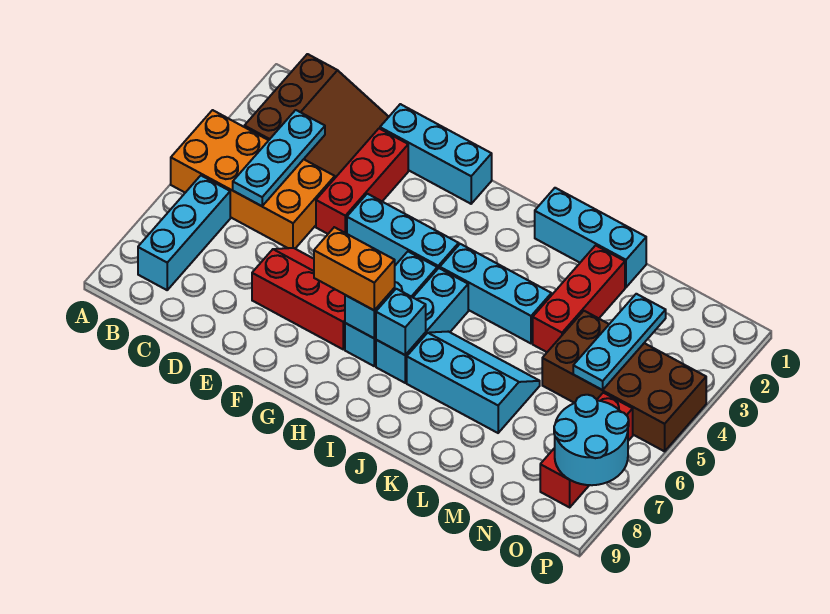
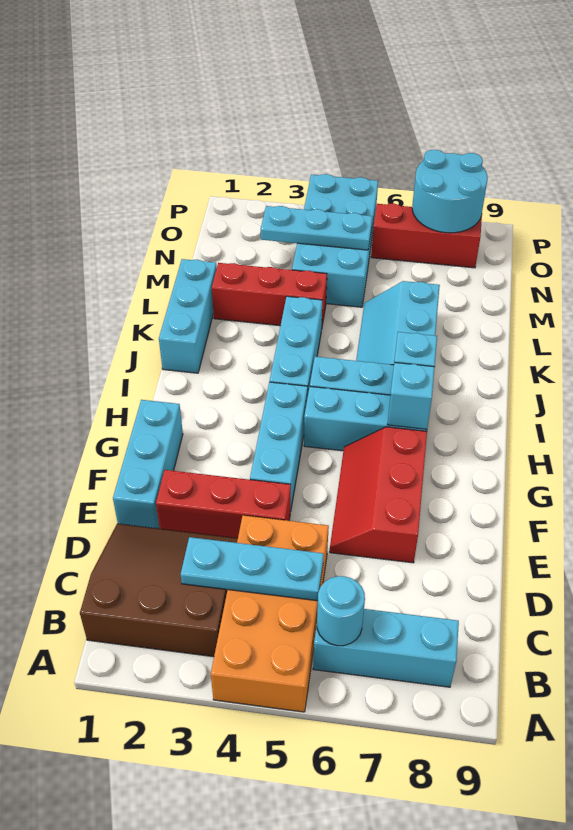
none -> cyan 1x1 round brick [317,576,365,646]
orange 1x2 brick [314,227,395,310] -> none
brown 2x4 brick [542,311,706,451] -> cyan 2x4 brick [292,174,378,307]

